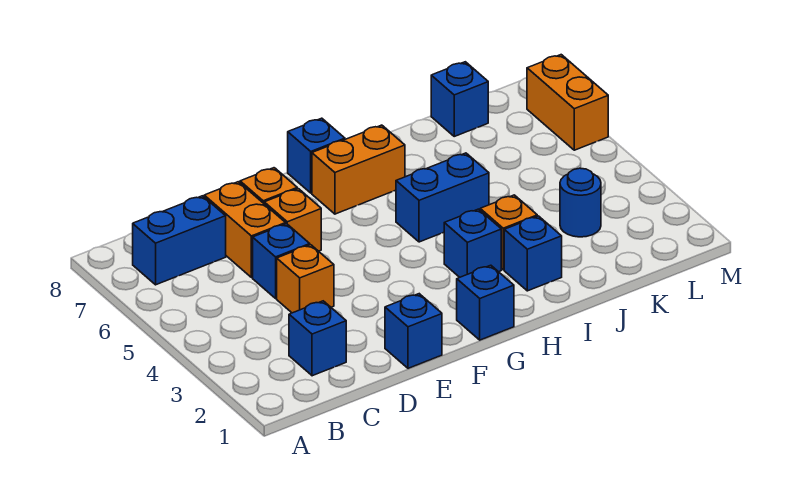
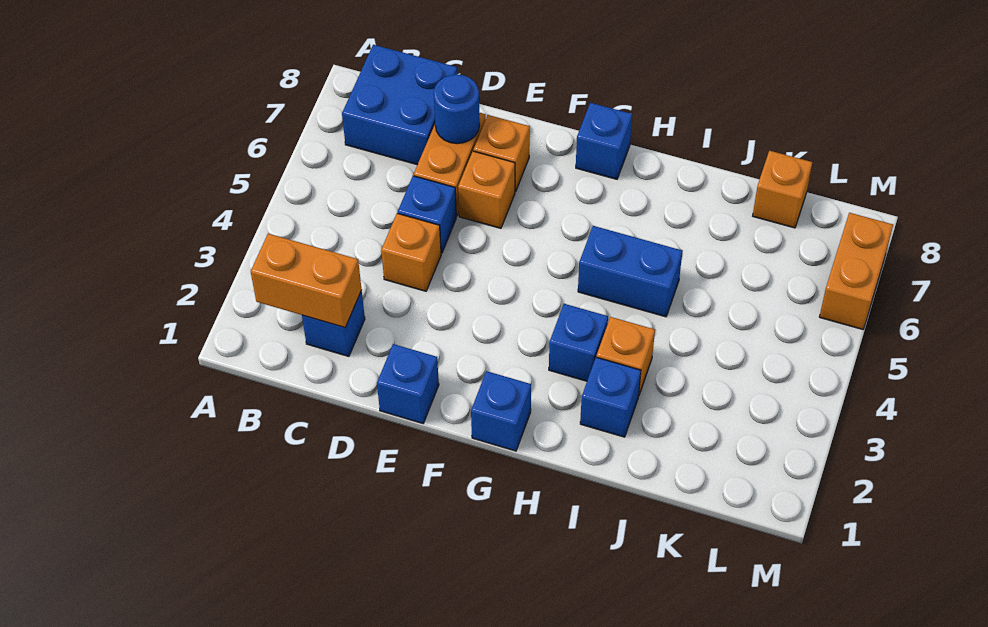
blue 1x2 brick [133,196,226,285] -> blue 2x2 brick [342,45,457,165]
orange 1x2 brick [312,125,405,214] -> orange 1x2 brick moved to [251,234,362,327]
blue 1x1 round brick [560,168,601,237] -> blue 1x1 round brick moved to [434,74,480,144]
blue 1x1 brick [431,62,488,136] -> orange 1x1 brick [753,151,812,228]

